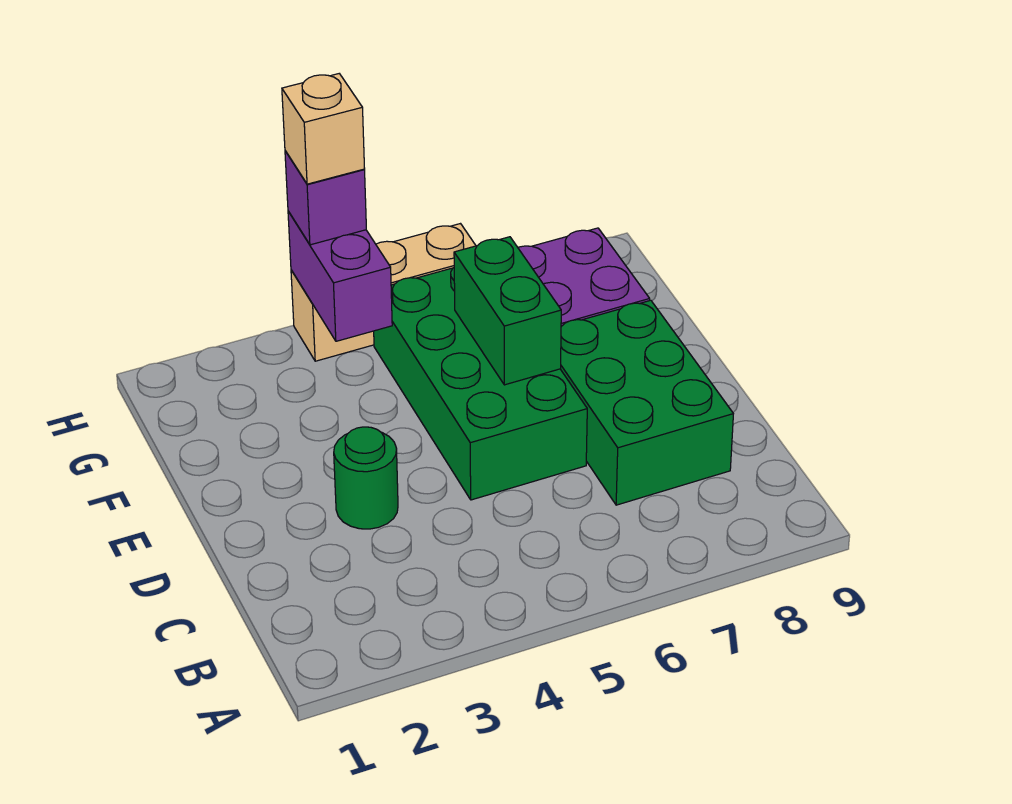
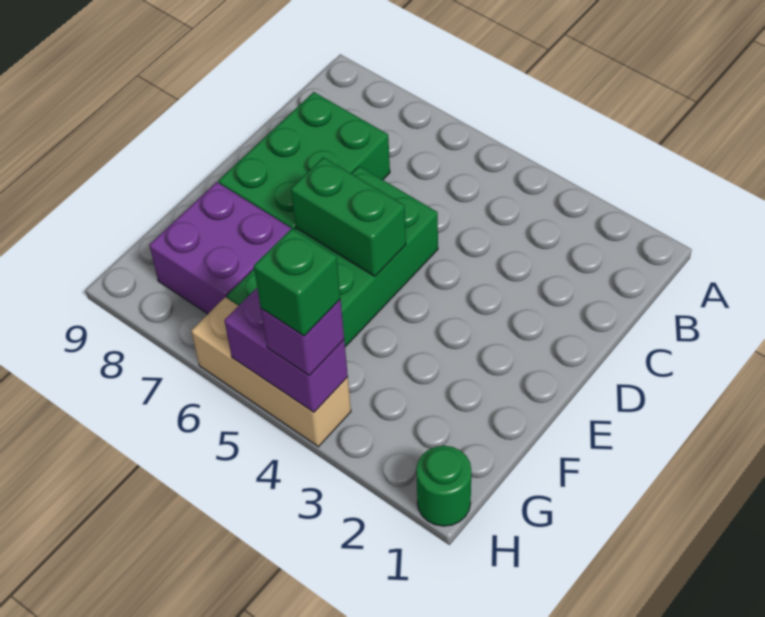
green 1x1 round brick [334,427,398,529] -> green 1x1 round brick moved to [416,446,471,526]
green 1x2 brick [454,237,561,385] -> green 1x2 brick turned to [291,157,406,276]
purple 1x2 brick [288,211,392,341] -> purple 1x2 brick turned to [224,288,348,412]
tan 1x1 brick [282,74,365,184] -> green 1x1 brick [254,228,341,336]

